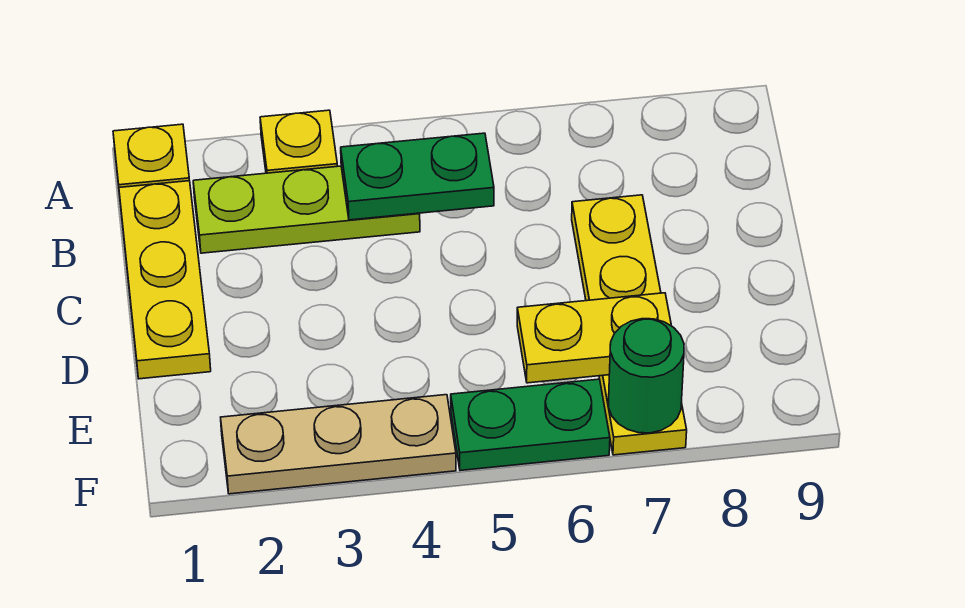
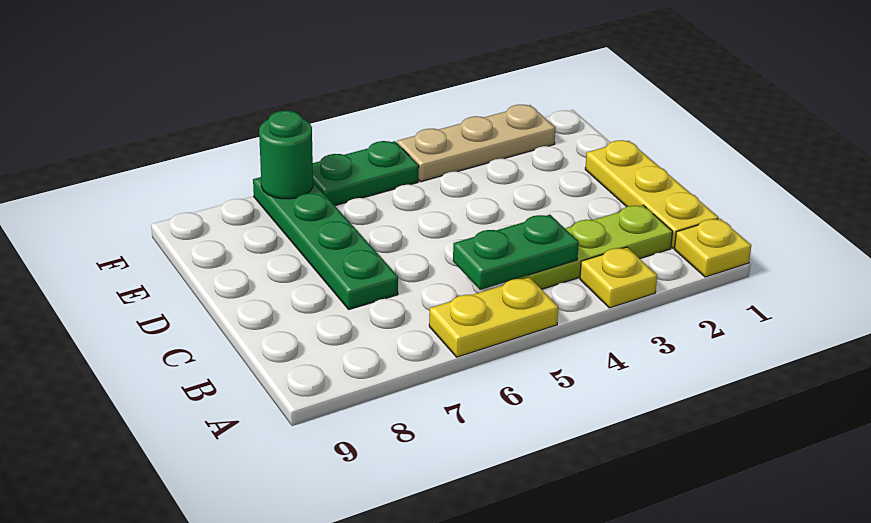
yellow 1x4 plate [572,195,687,455] -> green 1x4 plate [253,177,398,309]
yellow 1x2 plate [517,293,671,383] -> yellow 1x2 plate moved to [429,277,558,357]

